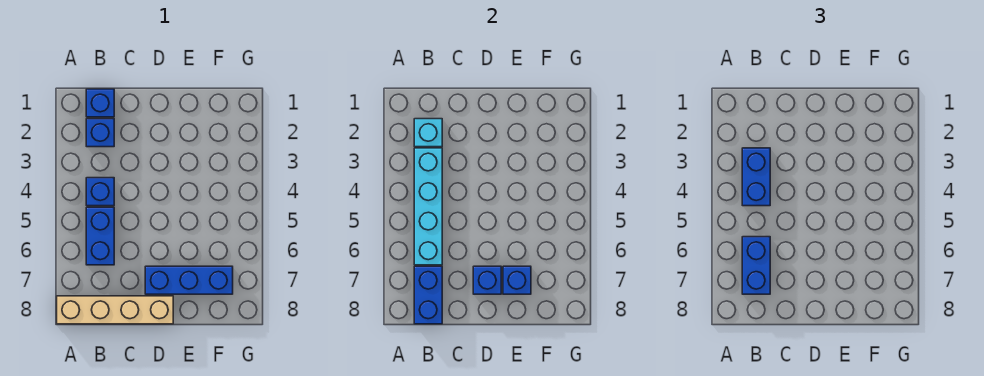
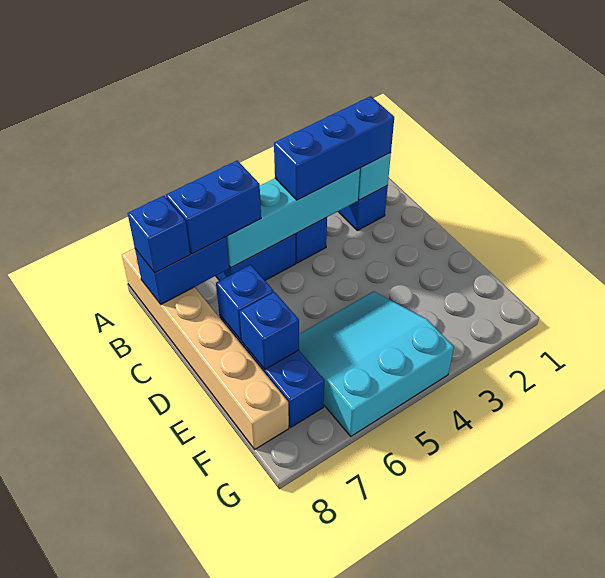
tan 1x4 brick [57,296,173,324] -> tan 1x6 brick [122,248,289,449]
blue 1x1 brick [86,89,114,117] -> blue 1x1 brick moved to [128,196,190,273]
blue 1x2 brick [742,148,770,206] -> blue 1x3 brick [274,96,394,200]
none -> cyan 3x3 slope [299,291,454,436]

